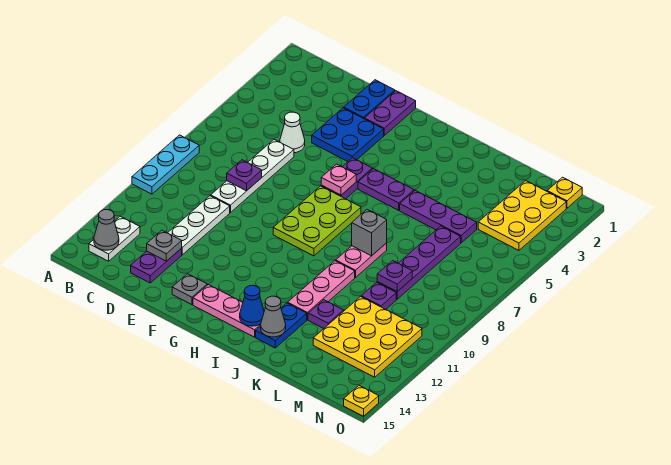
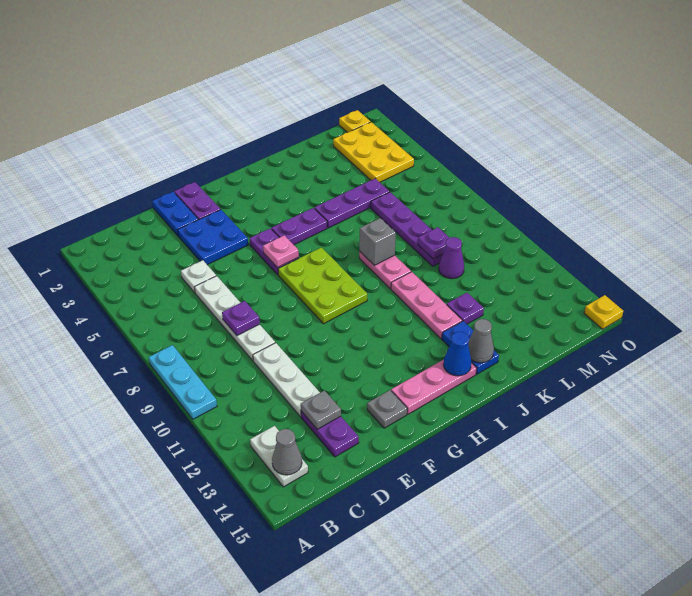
white 1x1 cone [280,112,305,153] -> white 1x1 plate [181,260,216,293]
purple 1x1 plate [361,282,396,309] -> purple 1x1 cone [439,237,464,279]
yellow 3x3 plate [313,297,422,377] -> none

